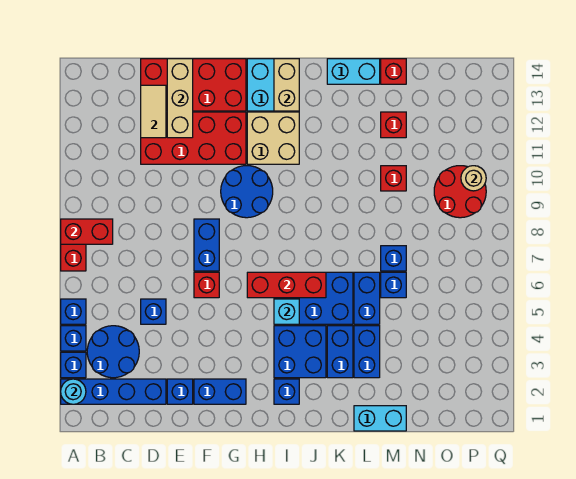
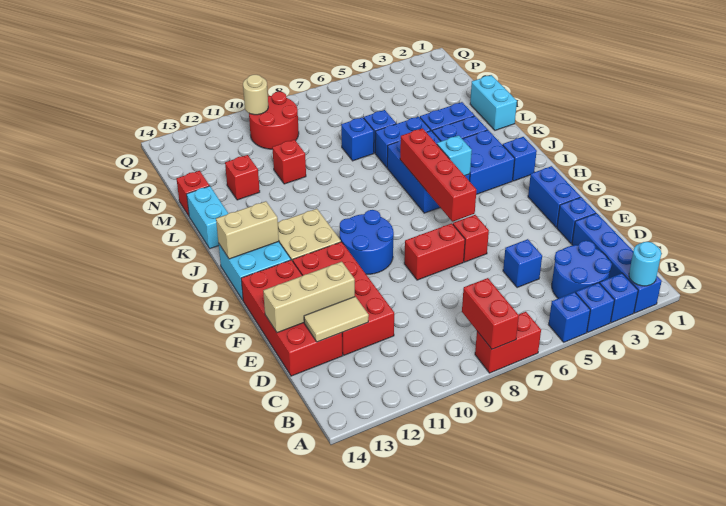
blue 1x2 brick [194,219,219,271] -> red 1x2 brick [404,223,465,280]
red 1x3 brick [247,272,326,298] -> red 1x4 brick [400,128,476,222]

